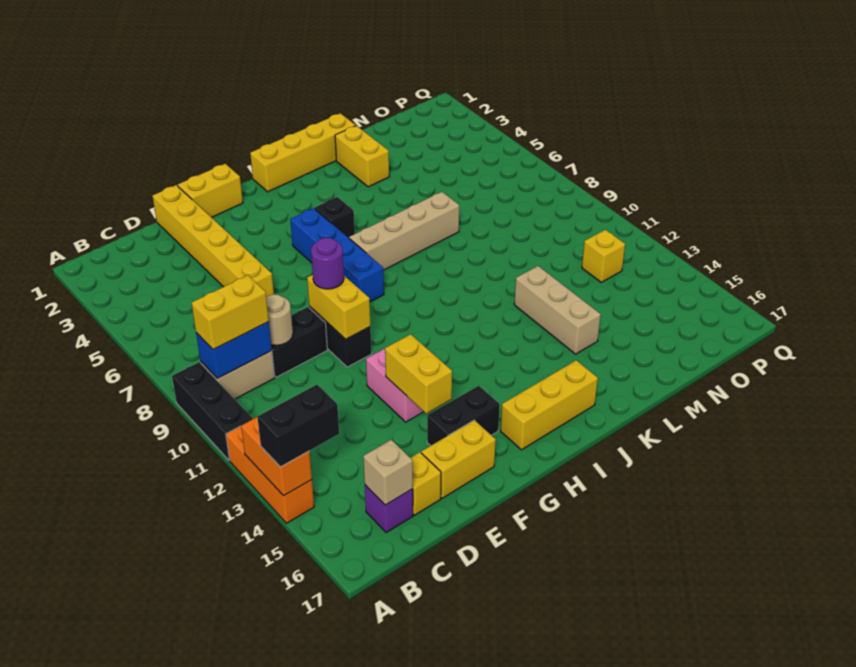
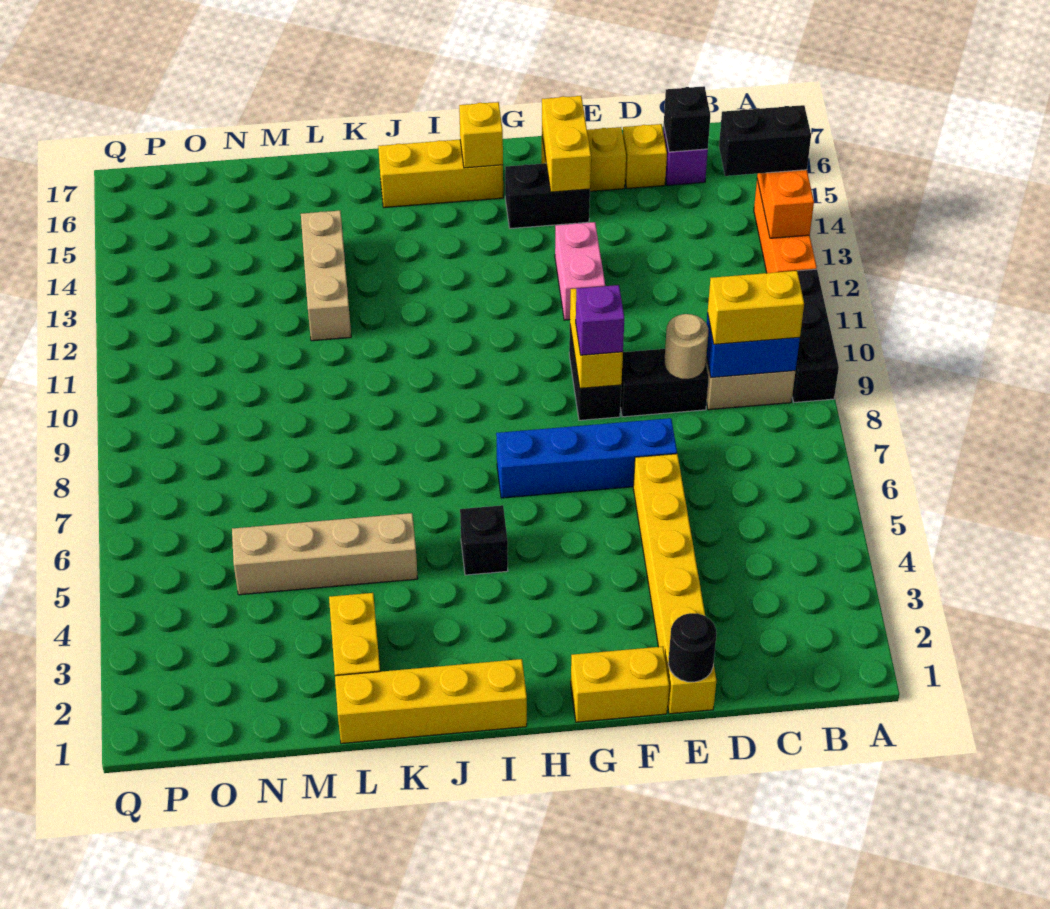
tan 1x1 brick [363,440,413,505] -> black 1x1 brick [664,86,710,152]
none -> black 1x1 round brick [668,613,716,682]
purple 1x1 round brick [311,238,344,289] -> purple 1x1 brick [576,285,624,355]
yellow 1x2 brick [385,334,452,414] -> yellow 1x2 brick moved to [542,96,591,192]
blue 1x4 brick [290,208,384,302] -> blue 1x4 brick turned to [496,418,677,498]
tan 1x4 brick [349,192,459,270] -> tan 1x4 brick moved to [232,513,418,595]
yellow 1x1 brick [582,230,625,282] -> yellow 1x1 brick moved to [459,102,503,168]

